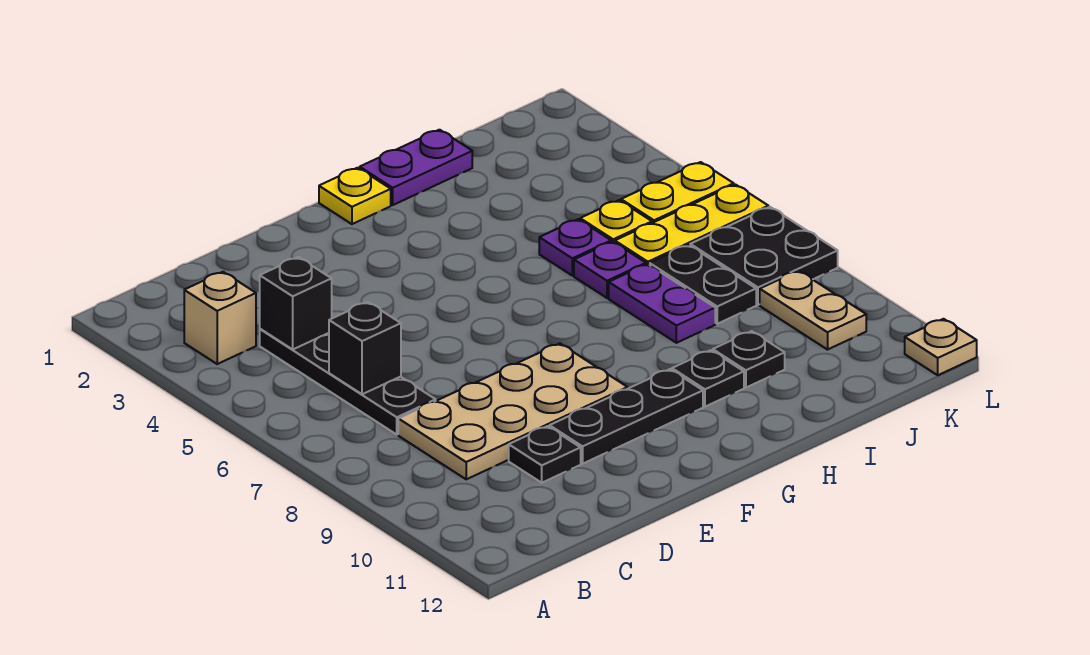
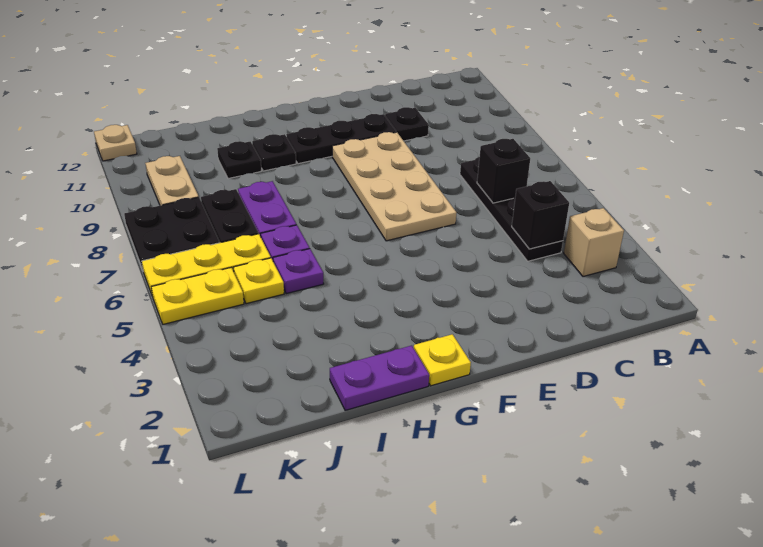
tan 2x4 plate [398,343,628,479] -> tan 2x4 plate turned to [332,132,457,241]

